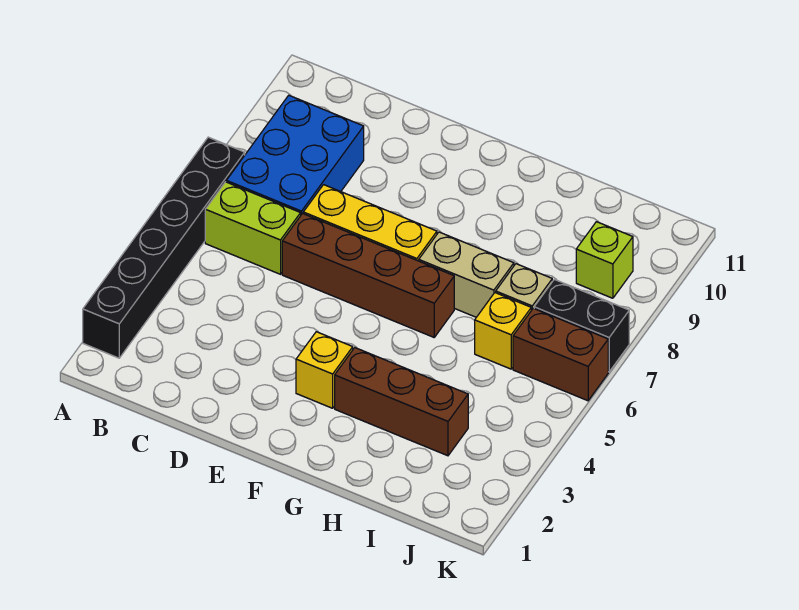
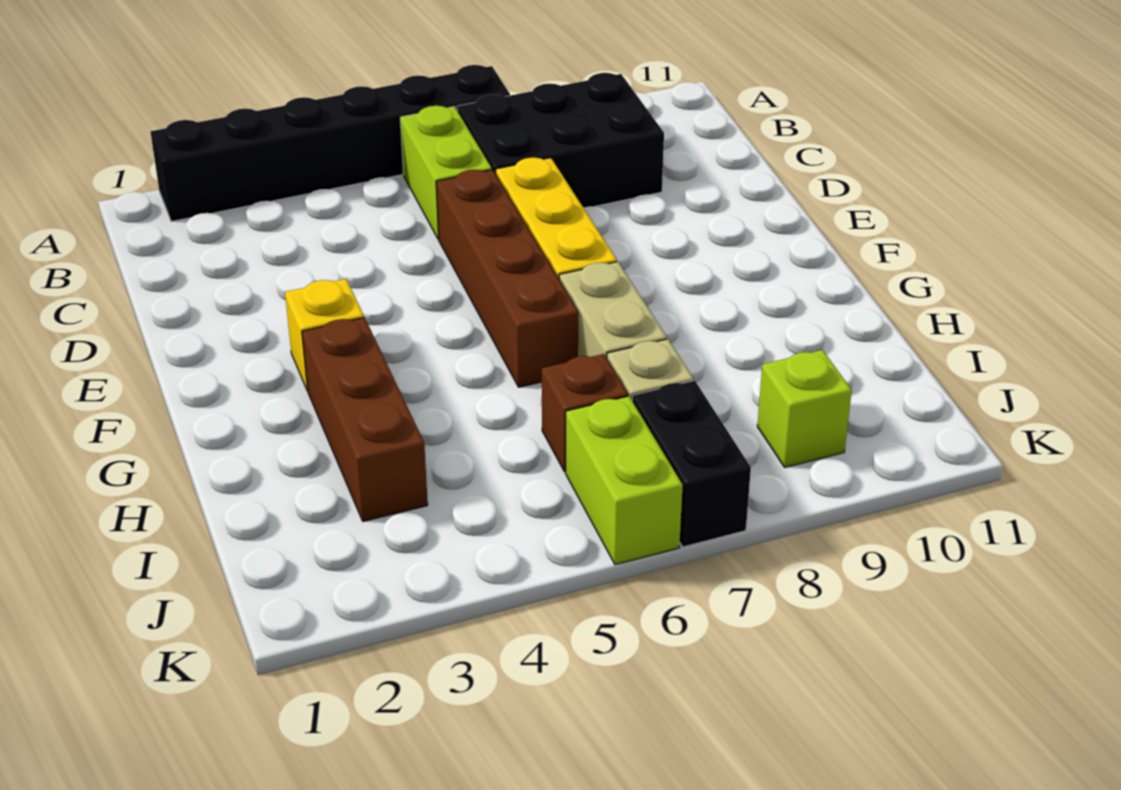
blue 2x3 brick [226,95,364,215] -> black 2x3 brick [457,73,664,207]
yellow 1x1 brick [475,293,531,369] -> brown 1x1 brick [542,354,628,472]
brown 1x2 brick [513,308,608,401] -> lime 1x2 brick [566,396,683,565]

